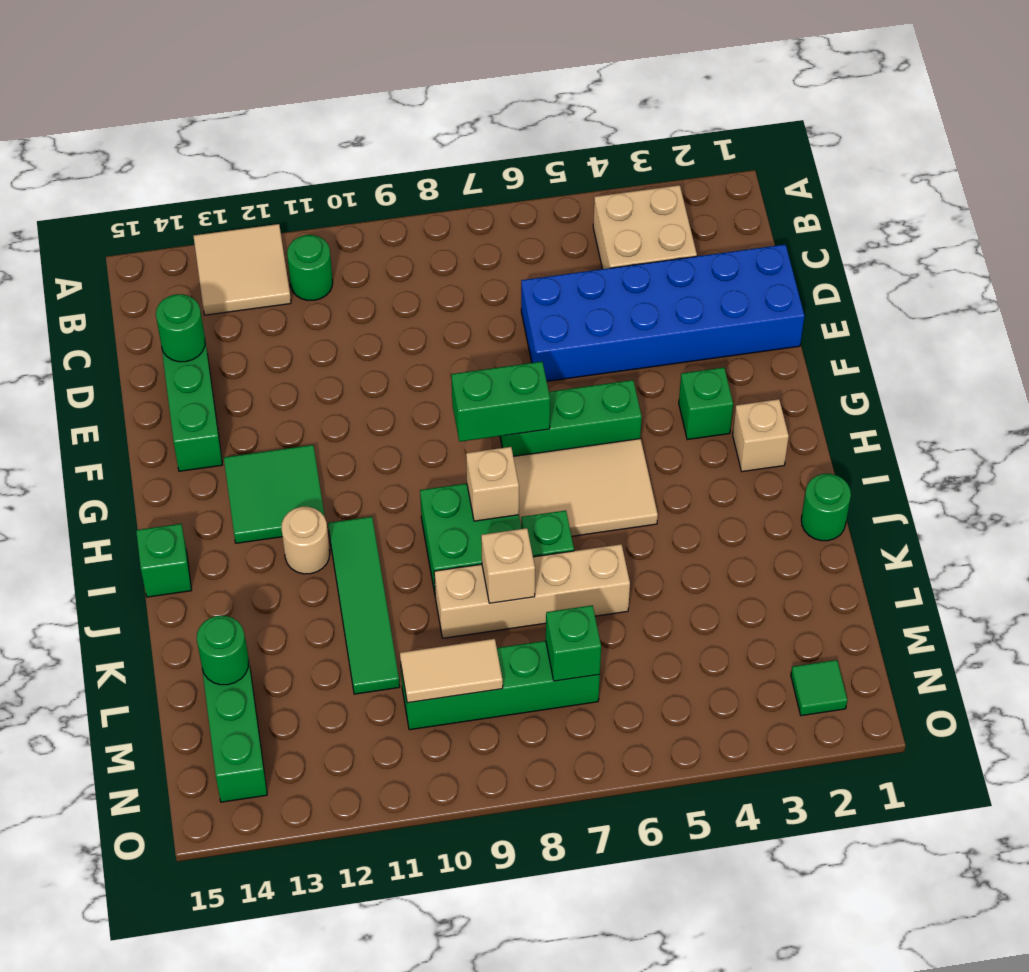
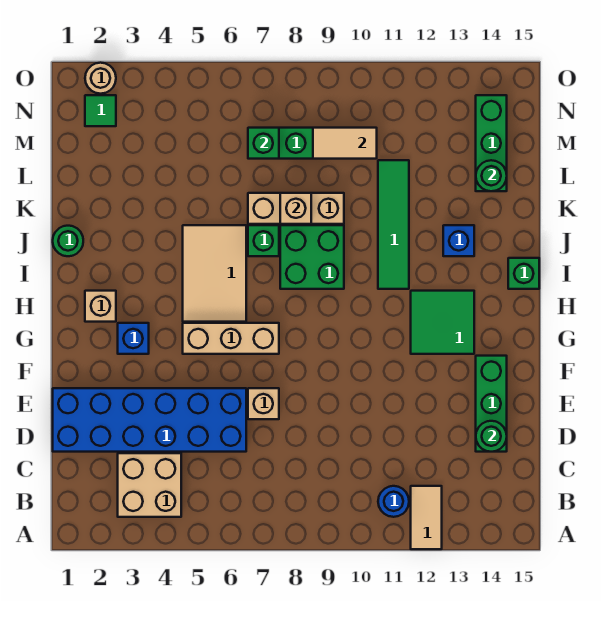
tan 2x2 tile [194,224,291,315] -> tan 1x2 tile [411,486,442,549]
green 1x1 round brick [287,235,333,300] -> blue 1x1 round brick [378,486,409,517]
green 1x1 brick [679,368,733,440] -> blue 1x1 brick [118,323,149,354]
green 1x3 brick [500,380,642,456] -> tan 1x3 brick [183,323,279,354]
green 1x2 brick [451,362,550,442] -> none
tan 2x3 tile [513,439,658,536] -> tan 2x3 tile turned to [183,225,246,322]
tan 1x1 brick [466,447,519,521] -> tan 1x1 brick moved to [248,388,279,419]
tan 1x1 round brick [282,507,330,574] -> tan 1x1 round brick moved to [85,63,116,94]
none -> blue 1x1 brick [443,225,474,256]
tan 1x4 brick [434,544,630,638] -> tan 1x3 brick [248,193,344,224]

